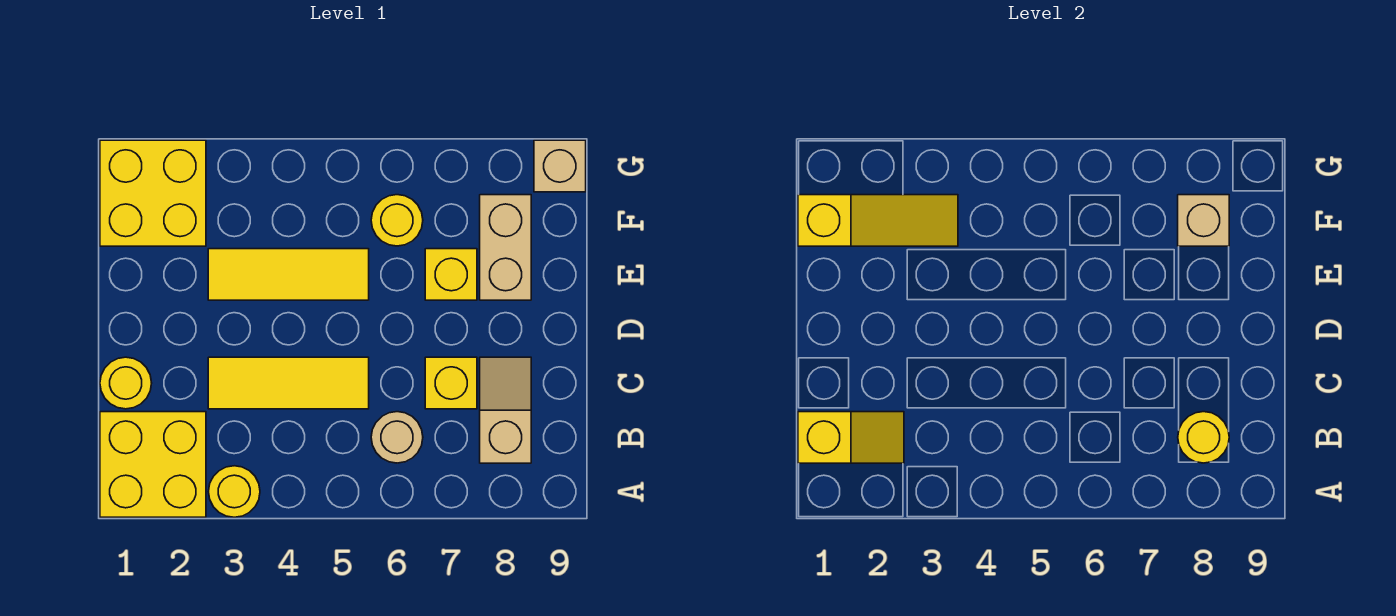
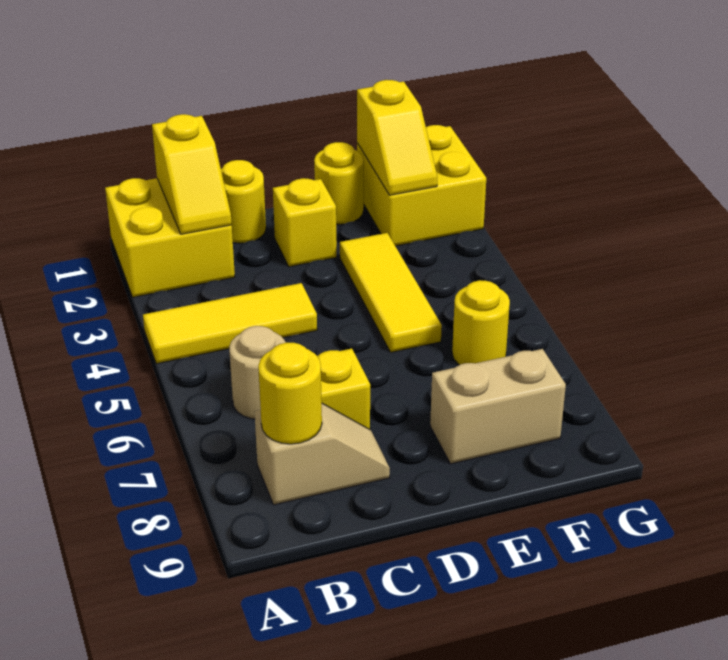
yellow 1x1 round brick [208,466,260,517] -> yellow 1x1 round brick moved to [314,142,364,224]
yellow 1x3 tile [208,357,369,409] -> yellow 1x3 tile turned to [143,283,317,364]
yellow 1x1 brick [425,249,477,300] -> yellow 1x1 brick moved to [273,178,337,267]
yellow 1x3 slope [798,195,958,246] -> yellow 1x2 slope [357,80,437,195]
tan 1x1 brick [1178,195,1229,246] -> none
tan 1x1 brick [534,140,586,192] -> none

